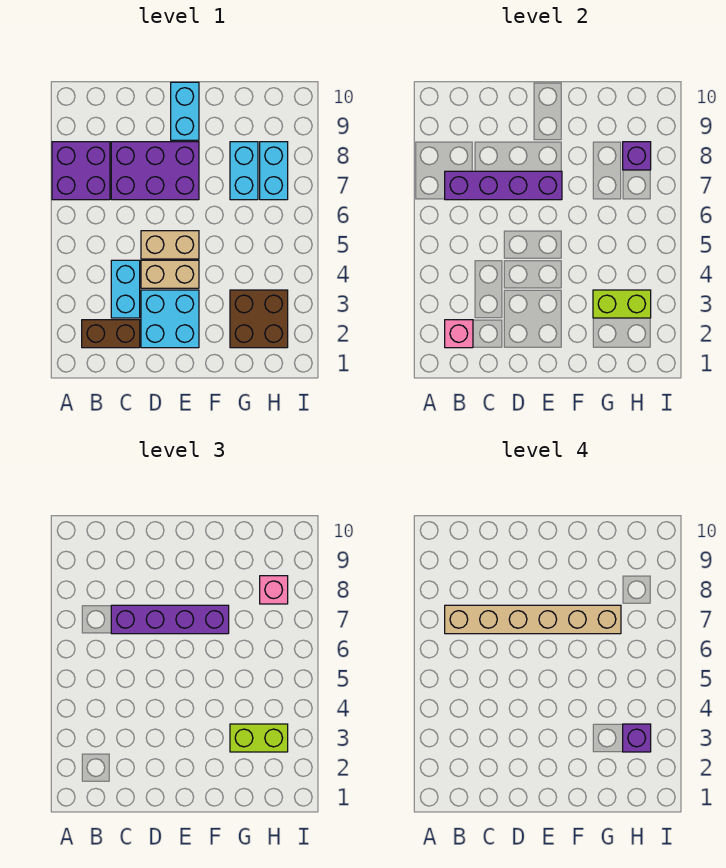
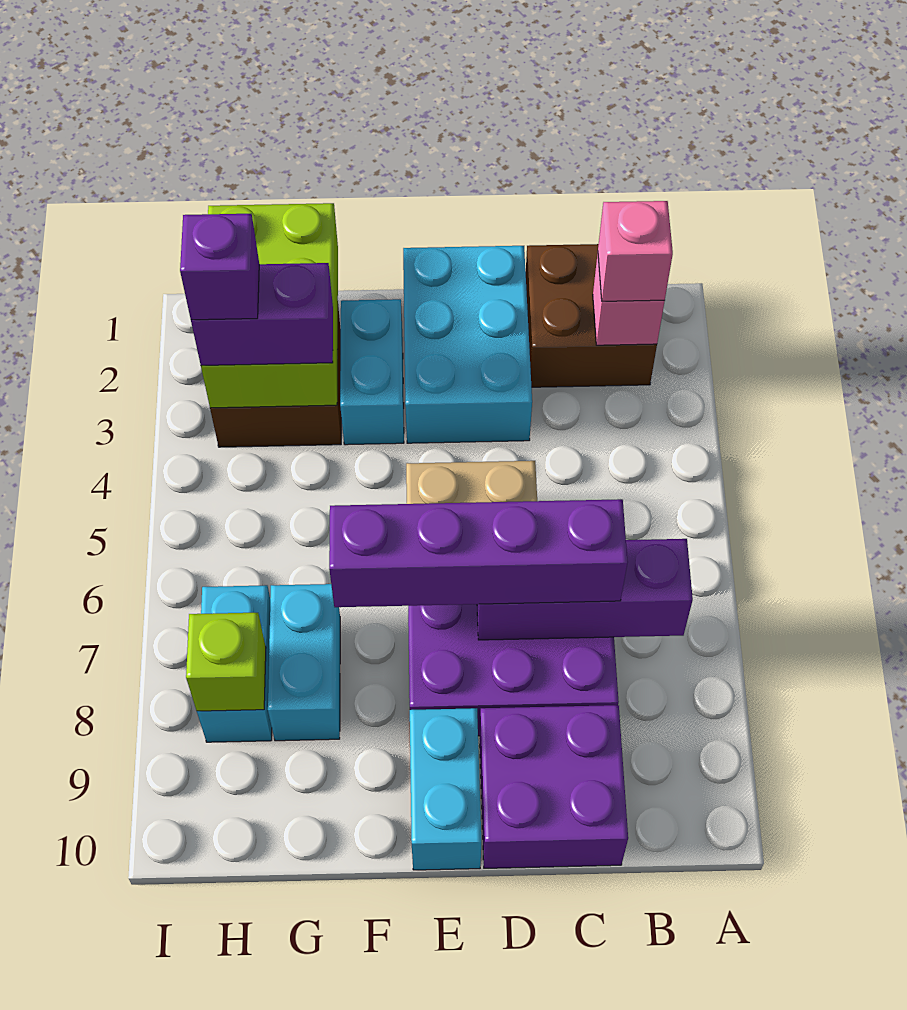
purple 2x2 brick [52,142,110,200] -> purple 2x2 brick moved to [480,705,628,868]
brown 1x2 brick [82,320,140,348] -> brown 2x2 brick [526,244,657,387]
purple 1x4 brick [445,171,562,200] -> purple 1x3 brick [477,539,693,640]
tan 1x6 brick [445,605,621,634] -> none
cyan 1x2 brick [111,260,140,318] -> cyan 1x2 brick moved to [340,299,404,445]
cyan 2x2 brick [141,290,199,348] -> cyan 2x3 brick [403,246,532,443]
tan 1x2 brick [141,260,199,288] -> none
lime 1x2 brick [593,290,651,318] -> lime 2x3 brick [201,203,338,408]
lime 1x2 brick [230,724,288,752] -> purple 1x2 brick [191,263,333,366]
purple 1x1 brick [623,142,651,170] -> lime 1x1 brick [186,613,266,711]
pink 1x1 brick [260,576,288,604] -> pink 1x1 brick moved to [598,201,673,301]

